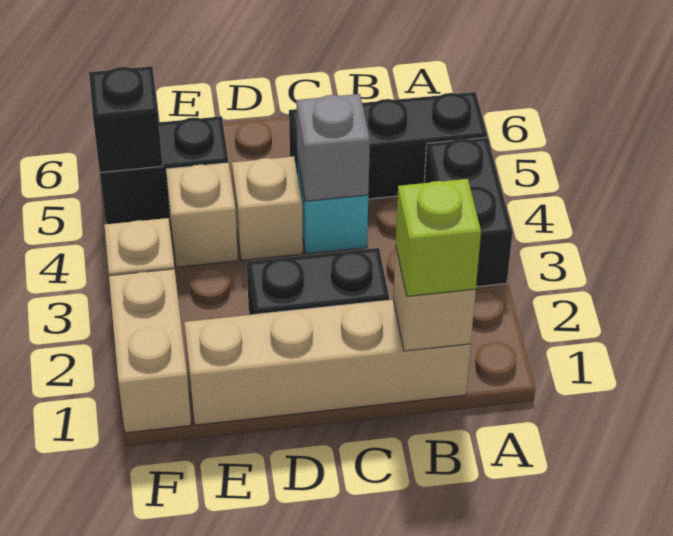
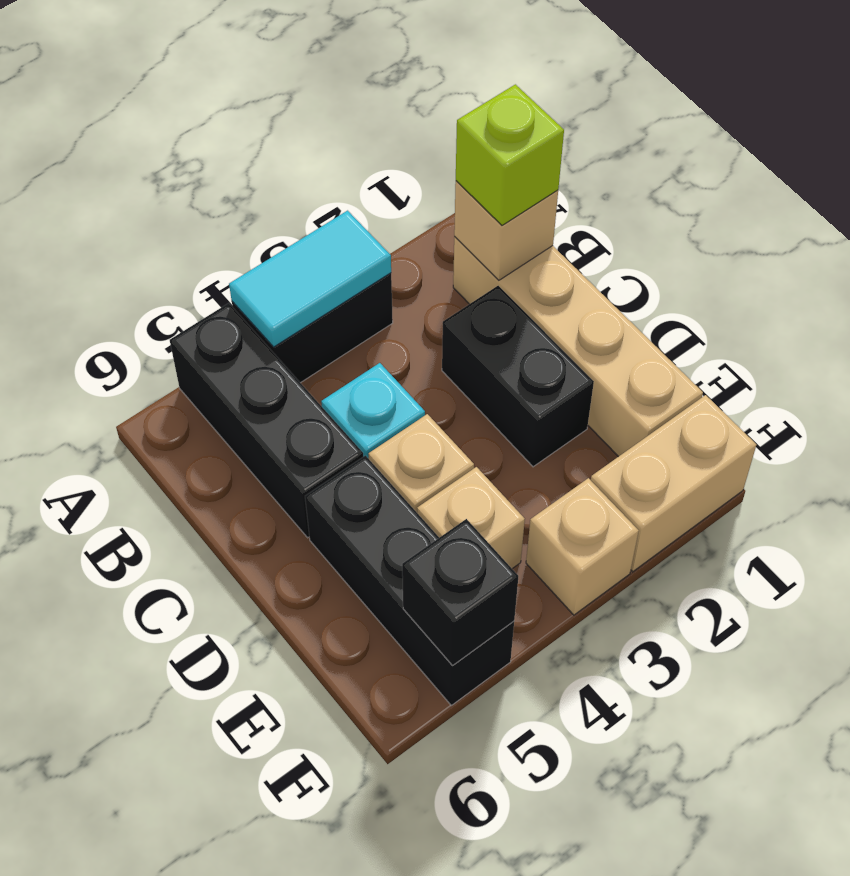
none -> cyan 1x2 tile [229,211,391,347]
grey 1x1 brick [296,94,370,201] -> none
black 1x2 brick [100,116,229,224] -> black 1x3 brick [305,456,514,705]

